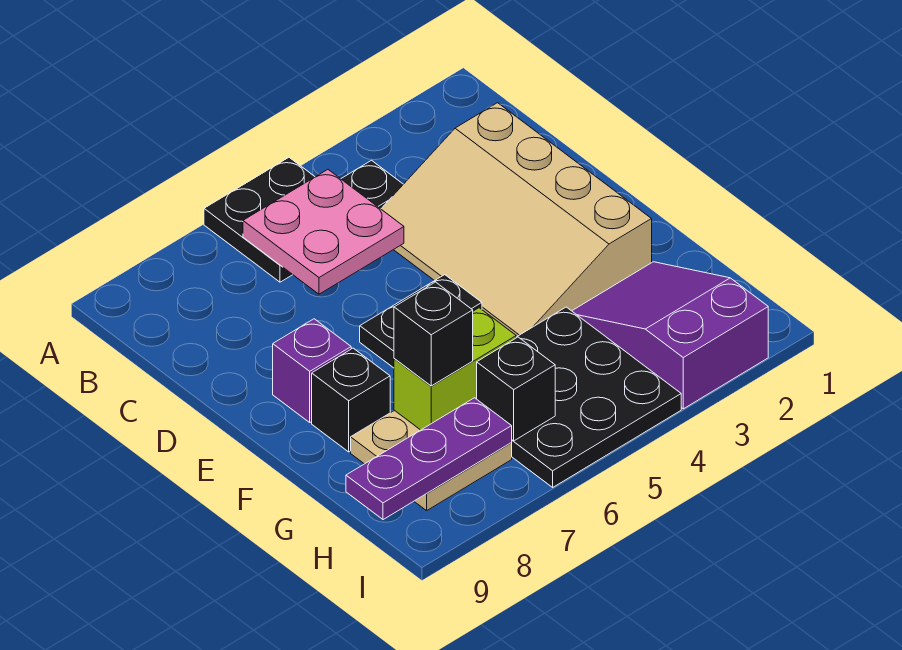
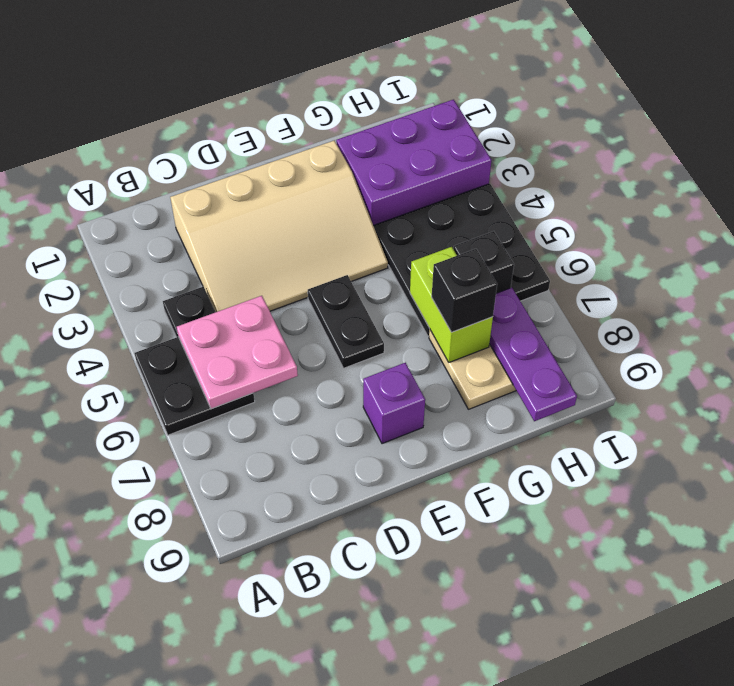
black 1x1 brick [312,348,390,452] -> none
purple 2x3 slope [572,262,768,409] -> purple 2x3 brick [336,100,491,225]

